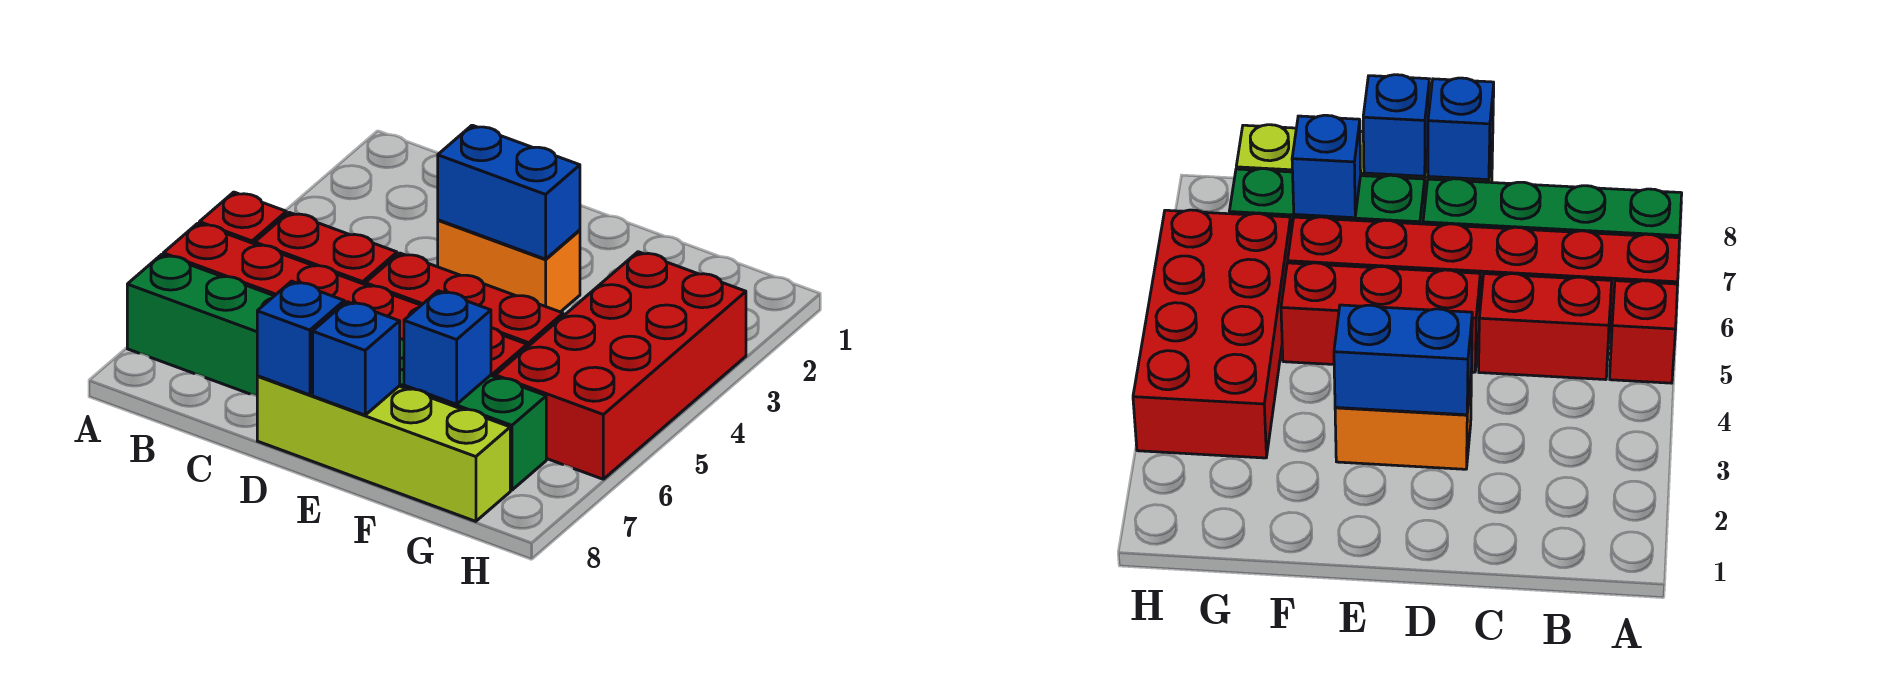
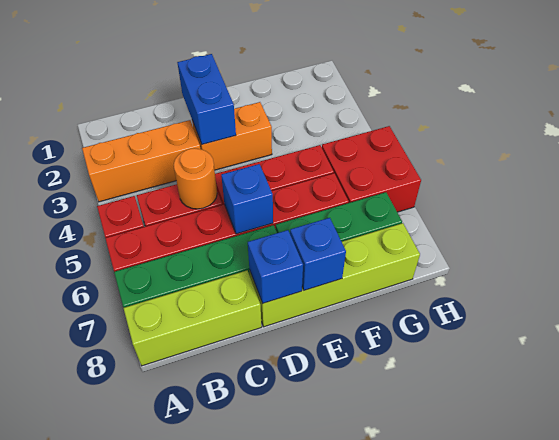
none -> orange 1x3 brick [82,120,200,202]
none -> lime 1x3 brick [124,271,262,366]
none -> orange 1x1 round brick [174,148,217,209]
blue 1x2 brick [438,125,580,259] -> blue 1x2 brick turned to [177,54,236,144]
blue 1x1 brick [404,291,491,404] -> blue 1x1 brick moved to [221,164,273,234]
red 2x4 brick [495,252,746,479] -> red 2x2 brick [322,126,421,212]

